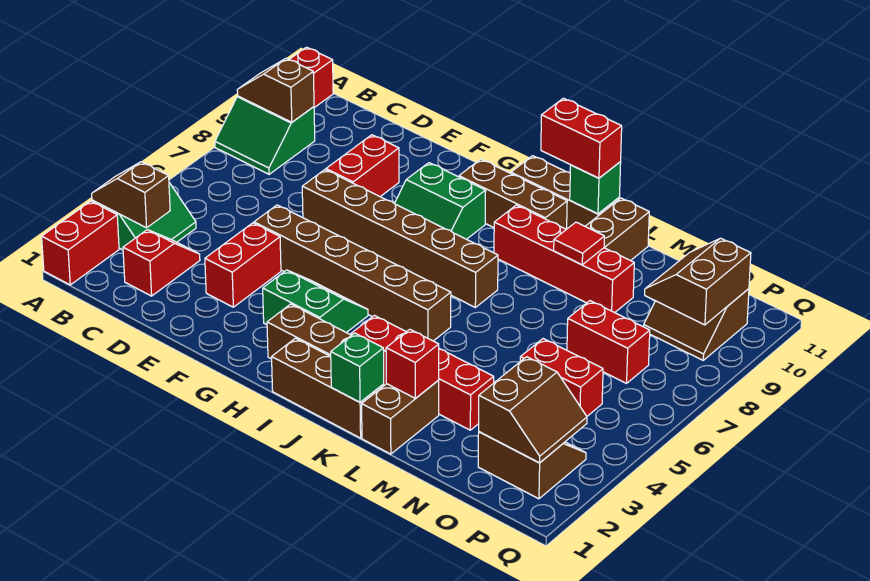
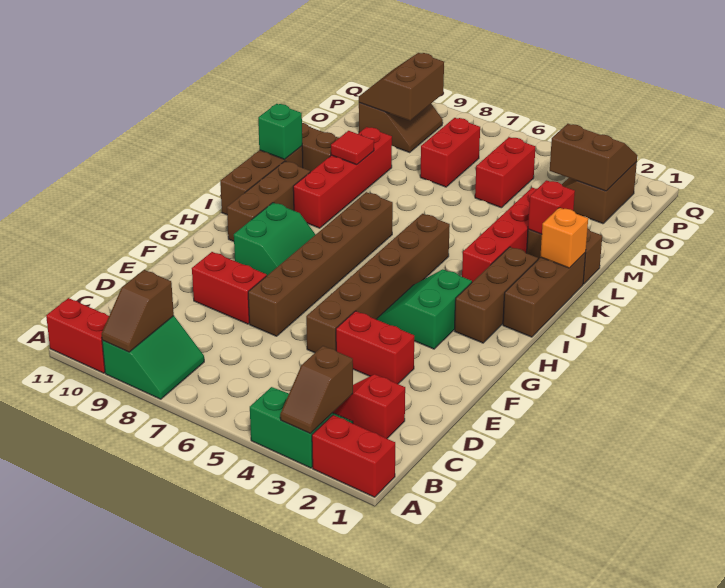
red 1x2 brick [541,98,622,178] -> none
green 1x1 brick [330,333,384,402] -> orange 1x1 brick [540,208,588,268]
brown 2x2 slope [645,238,751,325] -> brown 2x2 slope turned to [359,53,444,121]

